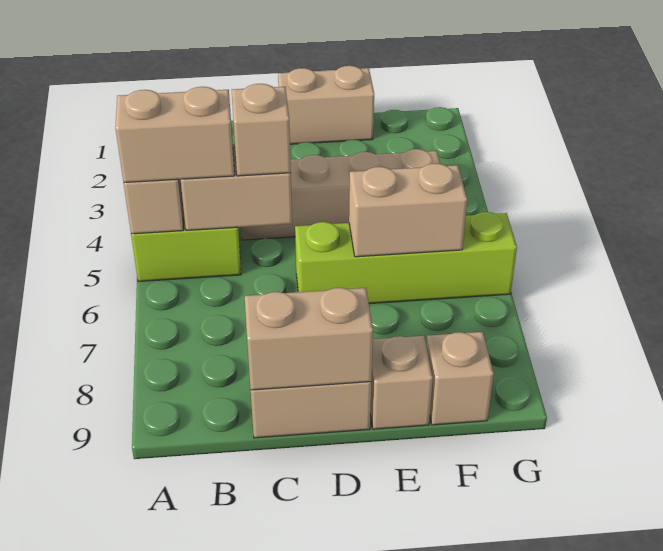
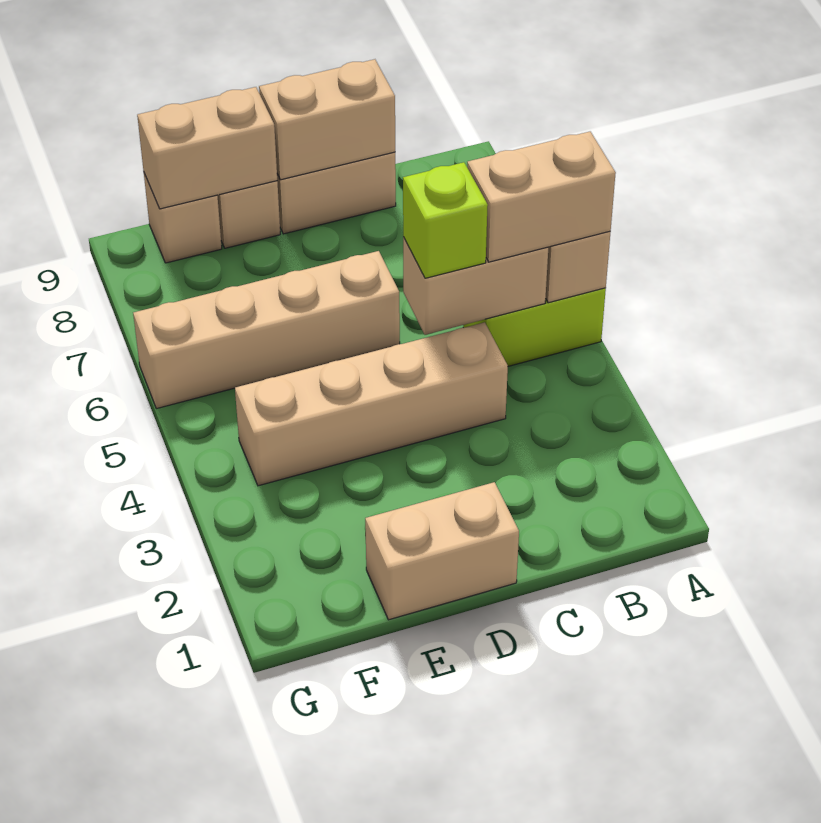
tan 1x1 brick [232,84,291,176] -> lime 1x1 brick [403,162,488,278]
lime 1x4 brick [295,212,517,304] -> tan 1x4 brick [133,251,400,409]
tan 1x2 brick [349,164,467,257] -> tan 1x2 brick moved to [137,87,277,209]

